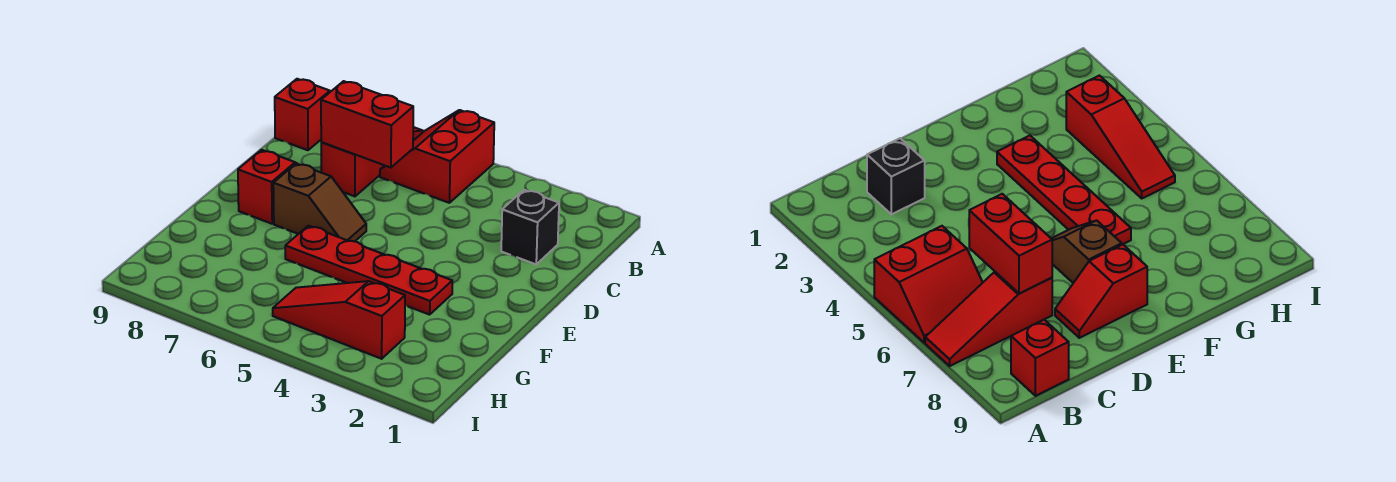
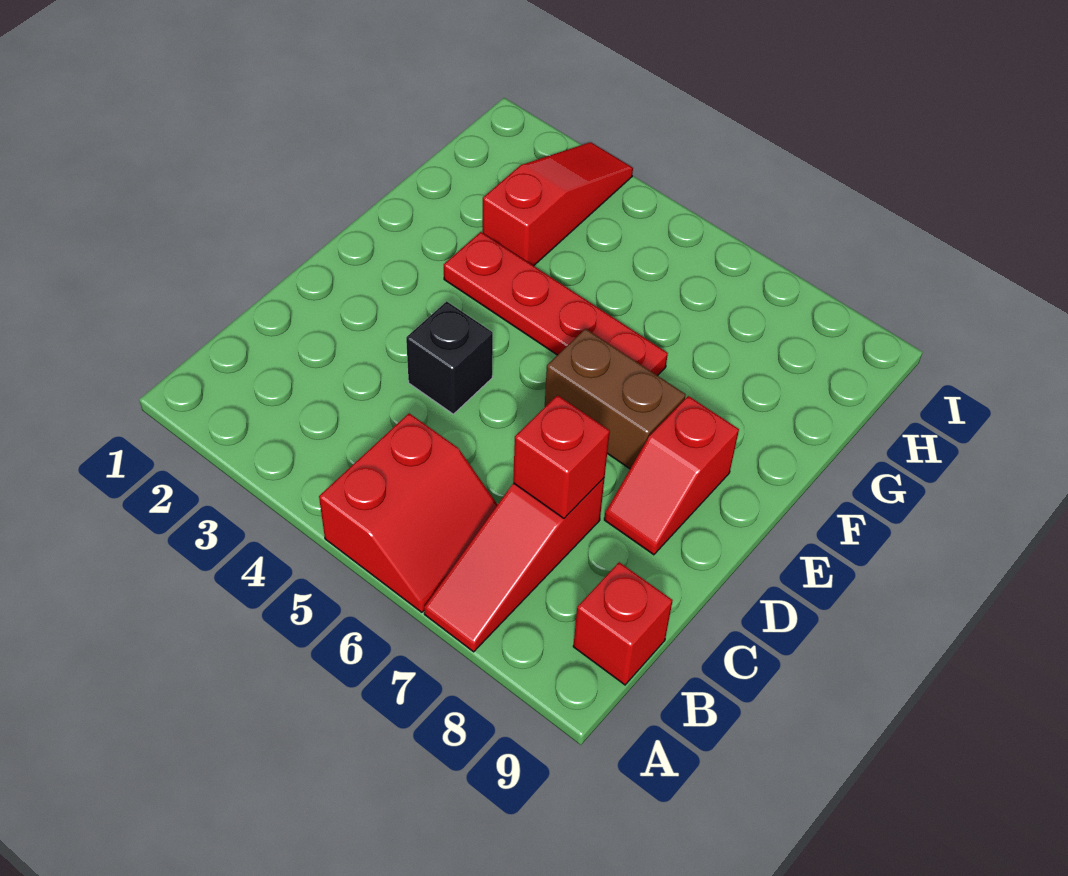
black 1x1 brick [501,190,559,264] -> black 1x1 brick moved to [406,301,493,414]
red 1x2 brick [321,81,413,168] -> red 1x1 brick [513,395,610,518]
brown 1x2 slope [273,163,366,241] -> brown 1x2 brick [545,329,686,469]
red 1x3 slope [273,281,405,359] -> red 1x3 slope turned to [483,142,633,266]

